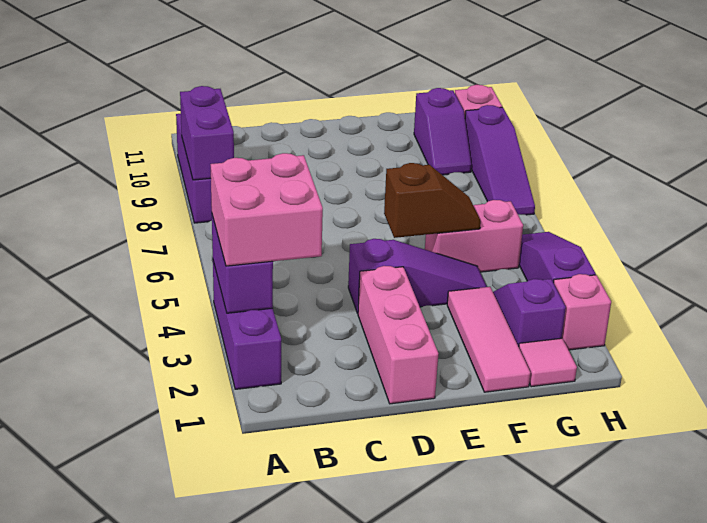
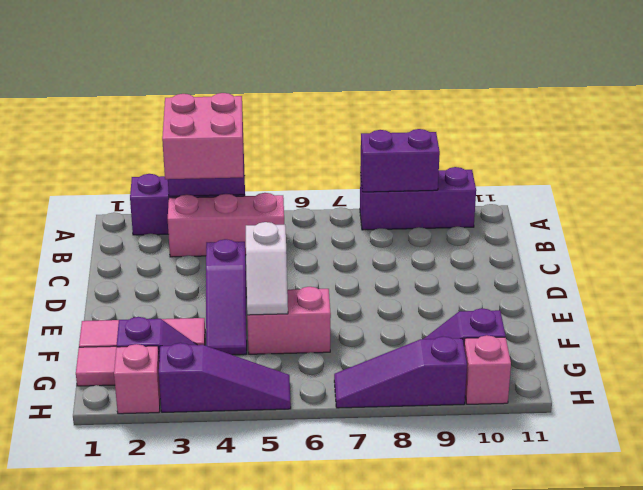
pink 1x3 brick [358,266,438,404] -> pink 1x3 brick moved to [168,193,284,257]
brown 1x2 slope [384,163,481,238] -> white 1x2 slope [246,222,288,315]
pink 1x2 brick [425,200,523,272] -> pink 1x2 brick turned to [247,287,331,354]

